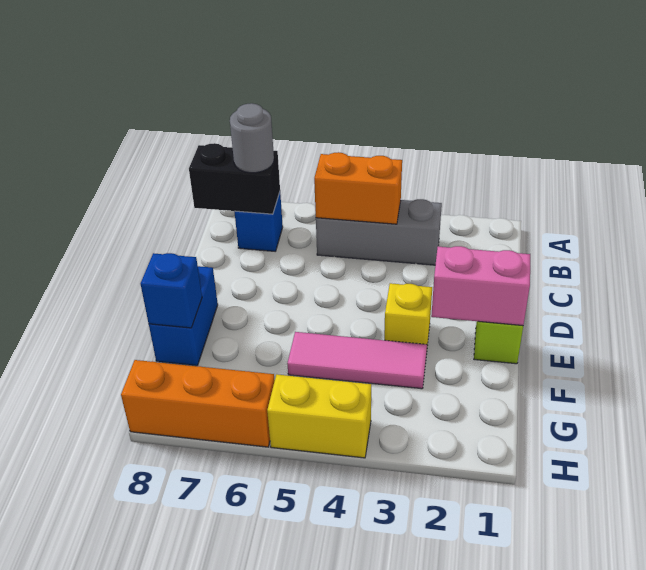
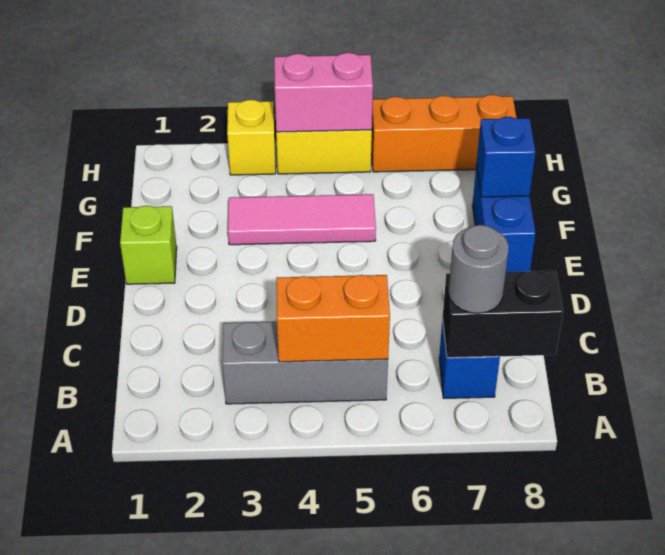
pink 1x2 brick [431,246,530,326] -> pink 1x2 brick moved to [274,53,373,132]
yellow 1x1 brick [384,283,432,346] -> yellow 1x1 brick moved to [227,100,276,175]

